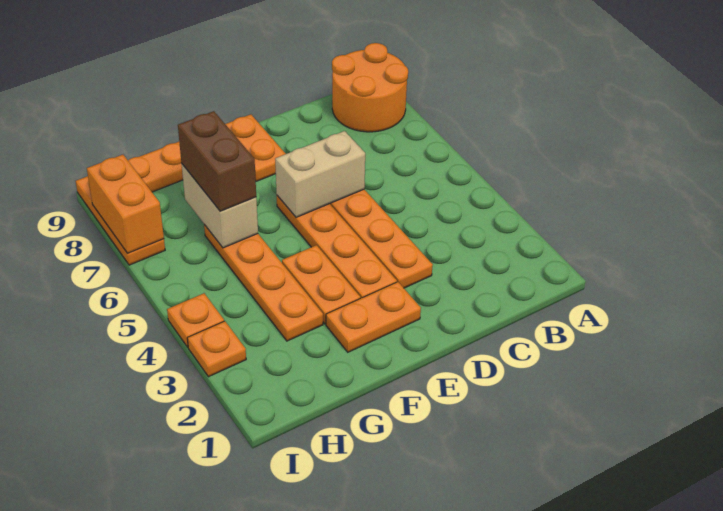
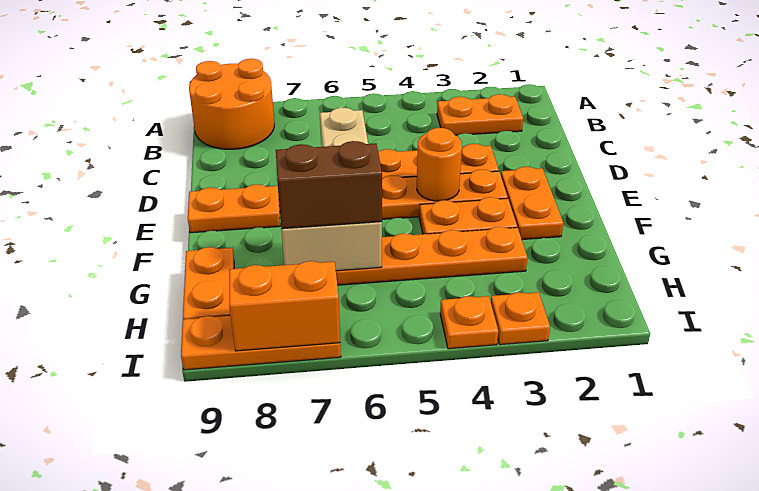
none -> orange 1x2 plate [437,94,523,135]
none -> orange 1x1 round brick [417,128,462,201]

